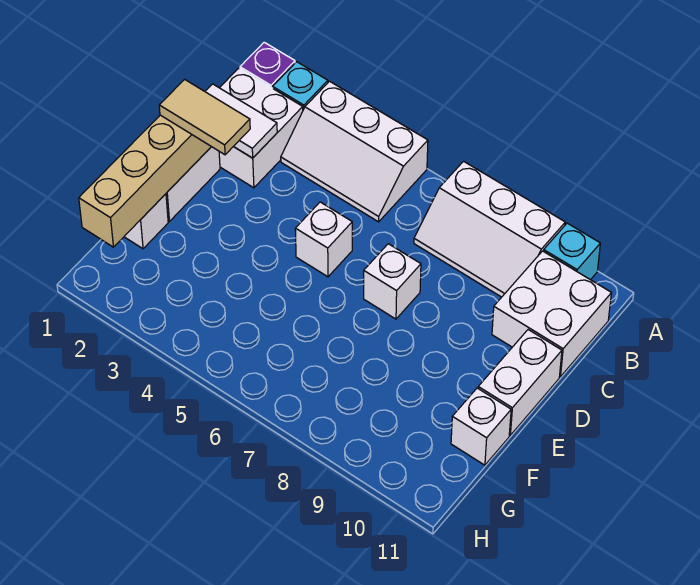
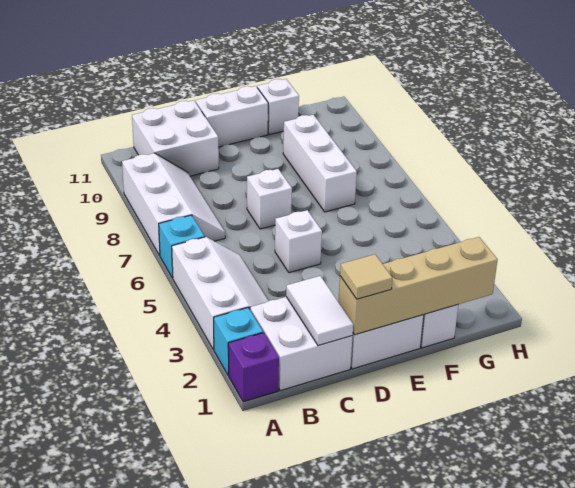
cyan 1x1 brick [544,223,600,280] -> cyan 1x1 brick moved to [159,215,205,278]
tan 1x2 tile [159,79,250,155] -> tan 1x1 tile [340,254,392,299]
none -> white 1x3 brick [283,115,357,212]

